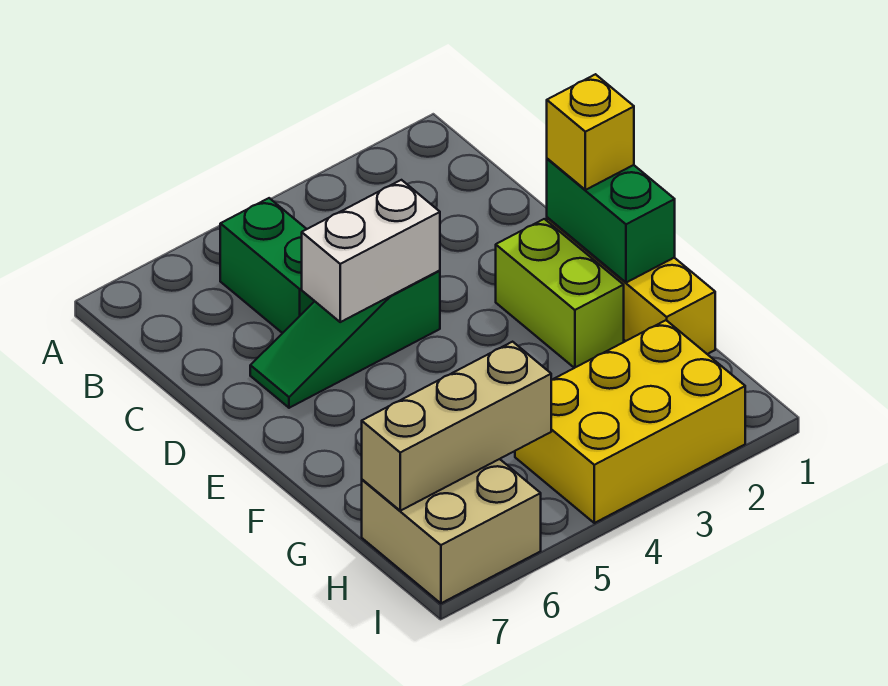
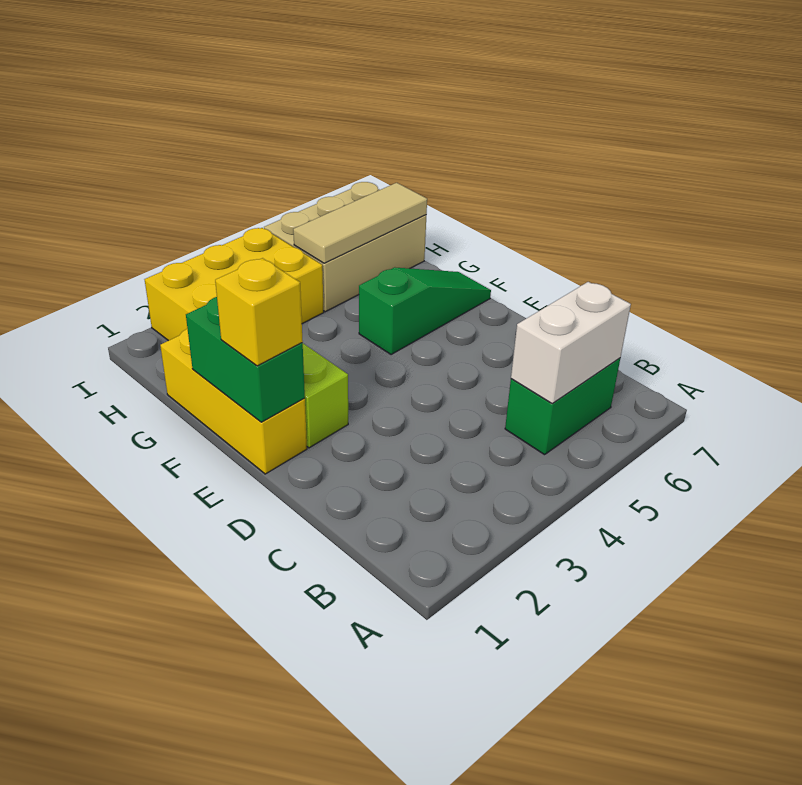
green 1x2 brick [220,198,315,333] -> green 1x2 brick turned to [505,358,620,455]
green 1x3 slope [250,270,440,408] -> green 1x3 slope moved to [359,267,491,355]
white 1x2 brick [302,180,440,322] -> white 1x2 brick moved to [511,282,631,403]
tan 1x3 brick [362,342,551,511] -> tan 1x3 tile [293,183,427,263]
tan 2x2 brick [362,459,541,603] -> tan 2x3 brick [264,182,426,312]

